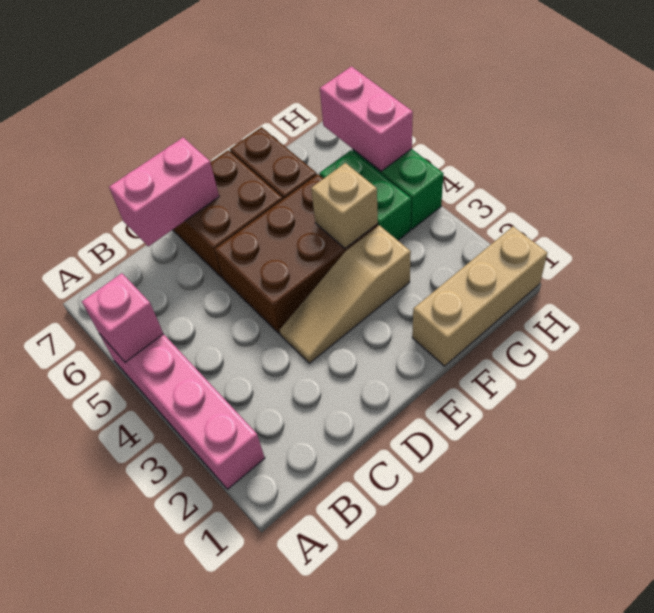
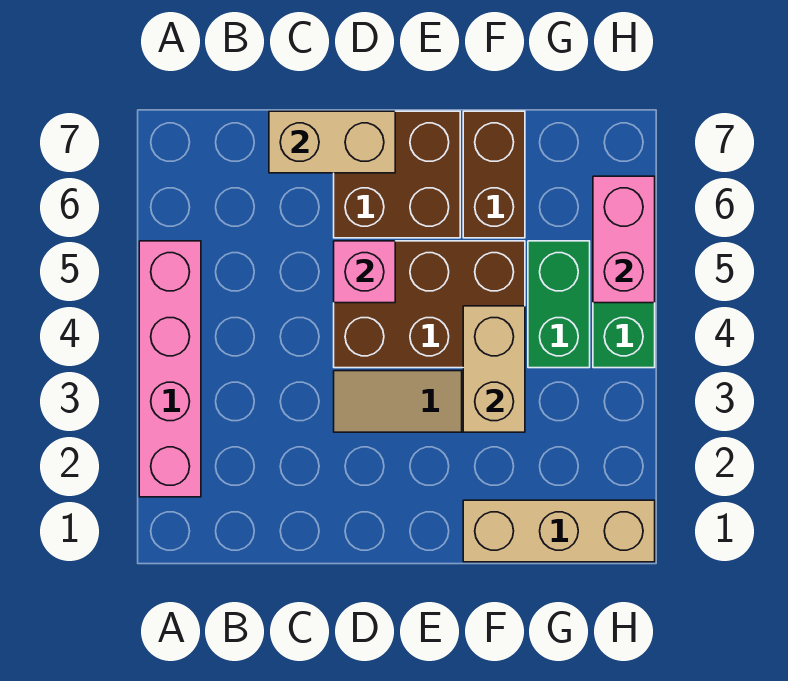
pink 1x1 brick [82,273,163,362] -> pink 1x1 brick moved to [334,241,395,303]
pink 1x2 brick [109,137,219,247] -> tan 1x2 brick [269,111,395,173]
tan 1x1 brick [311,163,378,248] -> tan 1x2 brick [463,306,525,432]

